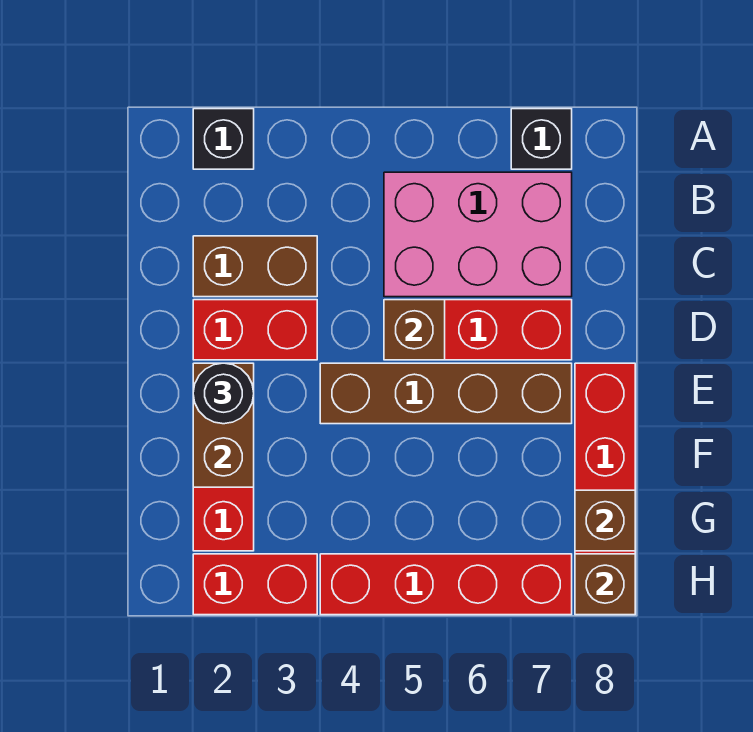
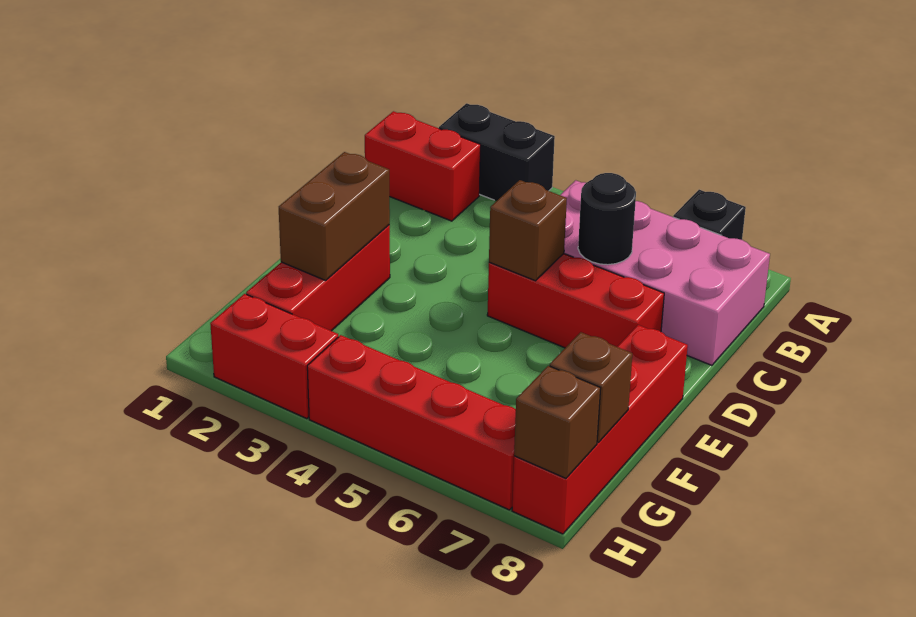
black 1x1 brick [193,109,254,169] -> black 1x2 brick [439,103,555,201]
pink 2x3 brick [384,172,572,297] -> pink 2x4 brick [561,180,770,365]
brown 1x2 brick [193,236,317,297] -> none
red 1x2 brick [193,300,317,360] -> red 1x2 brick moved to [365,111,481,221]
black 1x1 round brick [193,363,254,424] -> black 1x1 round brick moved to [578,173,636,265]
brown 1x4 brick [320,363,572,424] -> none

